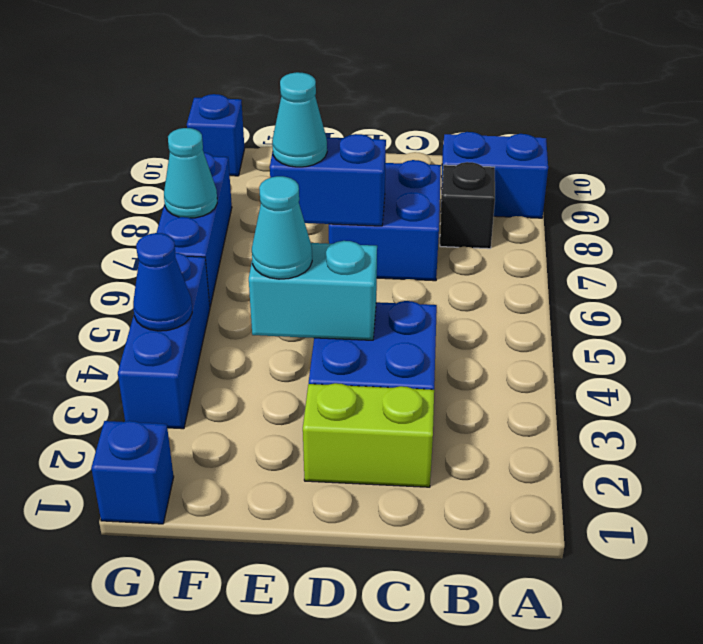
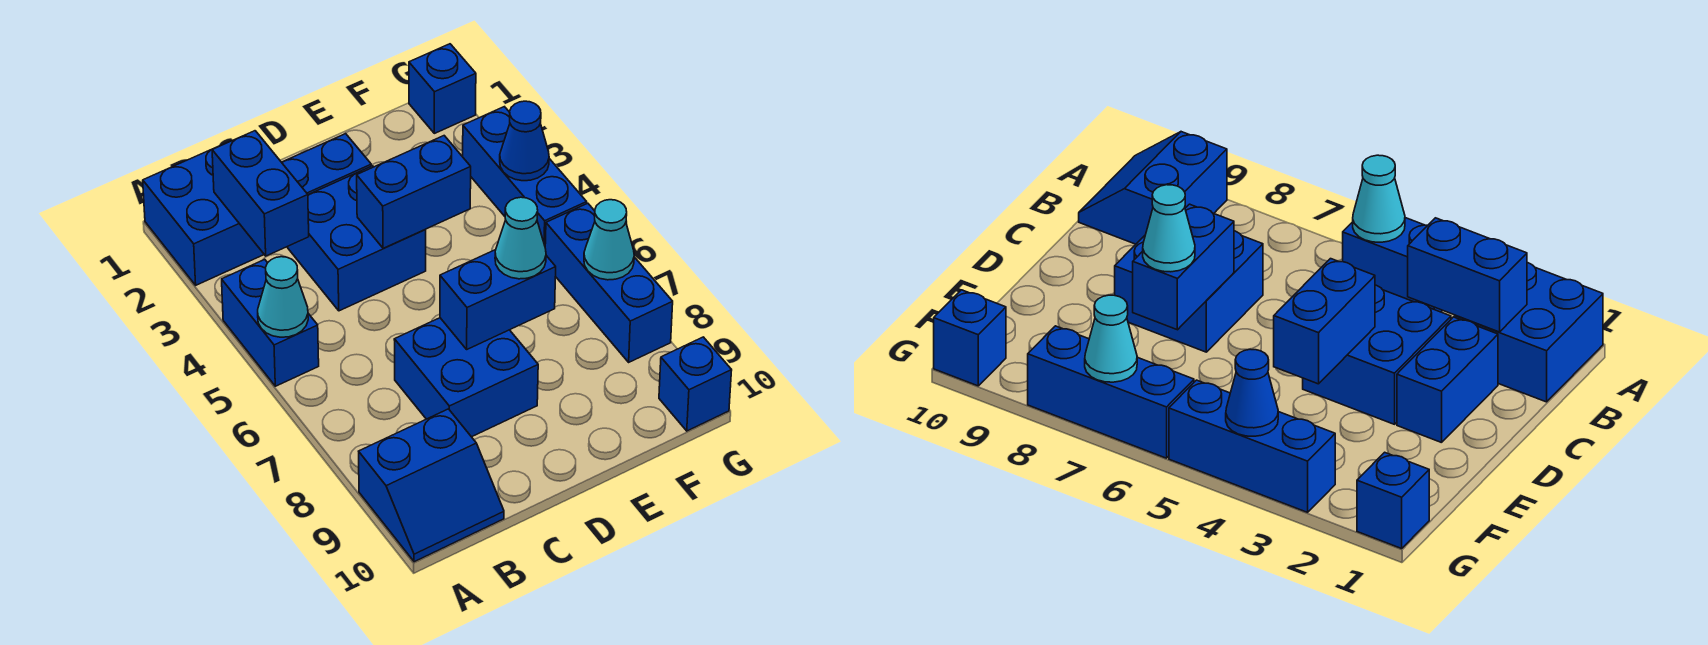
none -> blue 2x2 brick [143,141,264,285]
none -> blue 1x2 brick [222,259,319,386]
none -> blue 1x2 brick [212,131,309,256]
black 1x1 brick [440,162,495,249] -> none
lime 1x2 brick [303,383,434,487] -> blue 1x2 brick [282,134,371,195]
cyan 1x2 brick [249,241,377,340] -> blue 1x2 brick [357,136,471,249]
cyan 1x1 cone [252,176,312,279] -> cyan 1x1 cone moved to [258,257,308,337]

